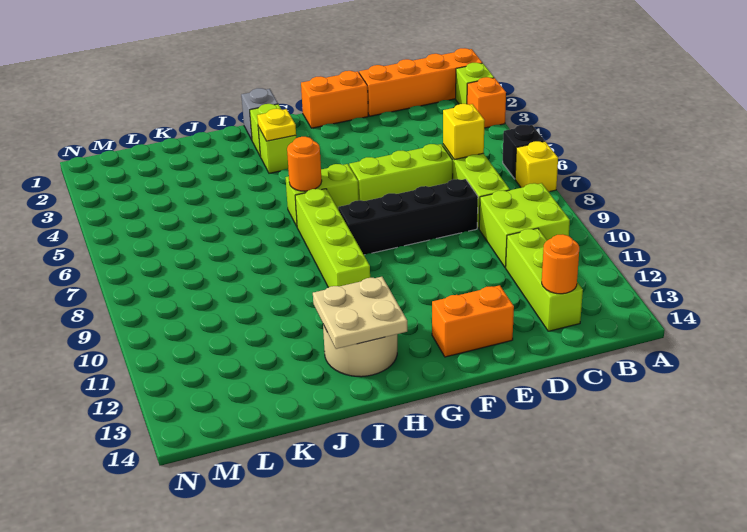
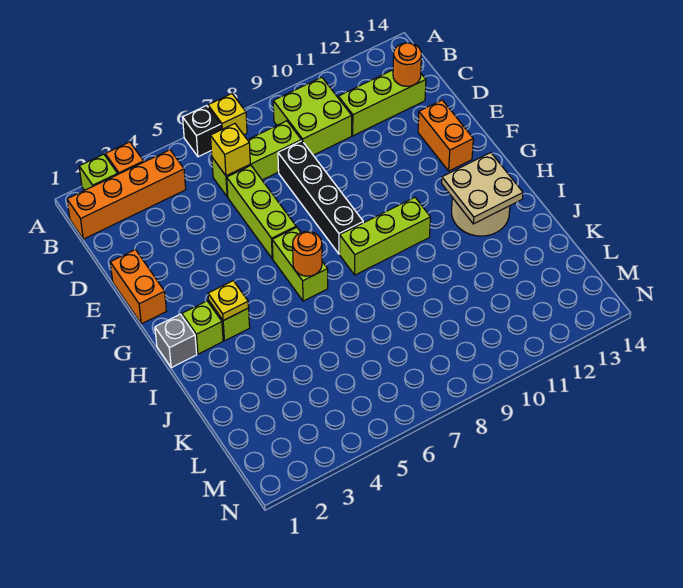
orange 1x4 brick [359,48,482,116] -> orange 1x4 brick turned to [67,150,186,239]
lime 1x4 brick [295,189,370,287] -> lime 1x3 brick [340,197,430,275]

